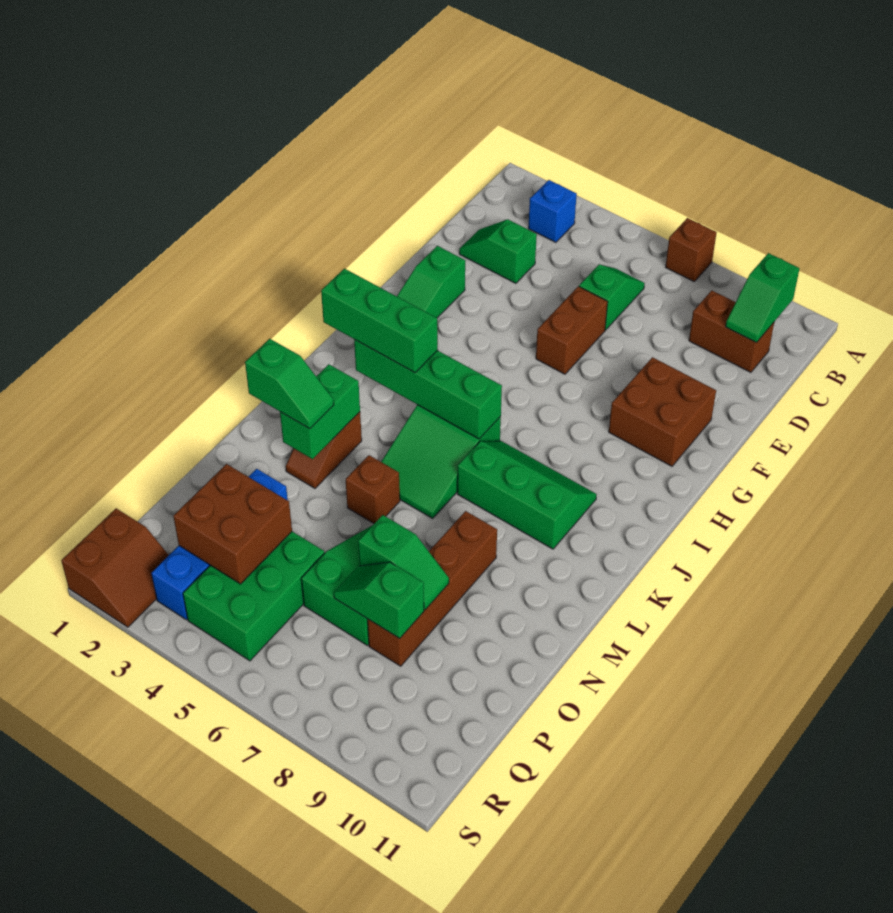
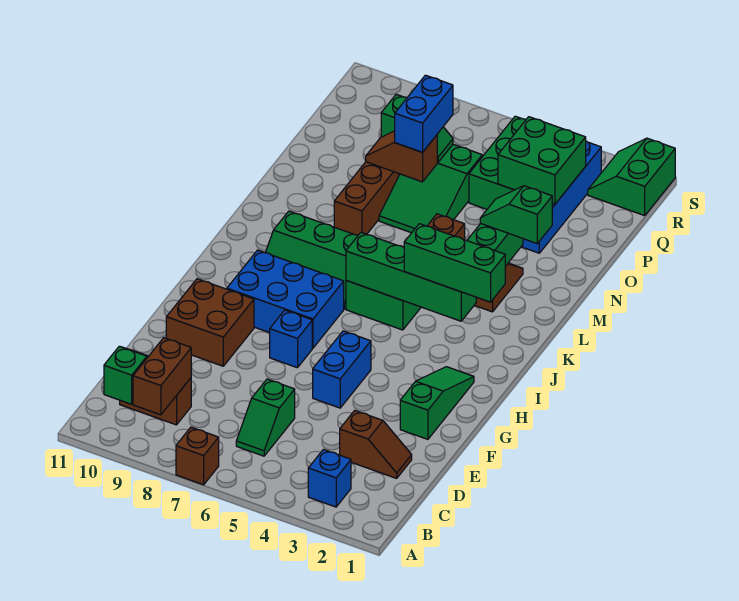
green 1x2 slope [459,219,537,283] -> brown 1x2 slope [340,411,412,478]
brown 1x2 brick [536,286,608,374] -> brown 1x2 brick moved to [133,338,191,415]
none -> blue 1x2 brick [313,331,371,408]
none -> blue 1x1 brick [270,310,312,368]
none -> blue 2x3 brick [227,250,344,348]
green 1x2 slope [358,515,449,610] -> brown 1x2 slope [366,131,437,182]
none -> blue 1x2 brick [395,75,453,152]
brown 2x2 brick [173,464,292,584] -> green 2x2 brick [498,117,586,204]
brown 2x2 slope [61,508,169,627] -> green 2x2 slope [588,138,675,216]

